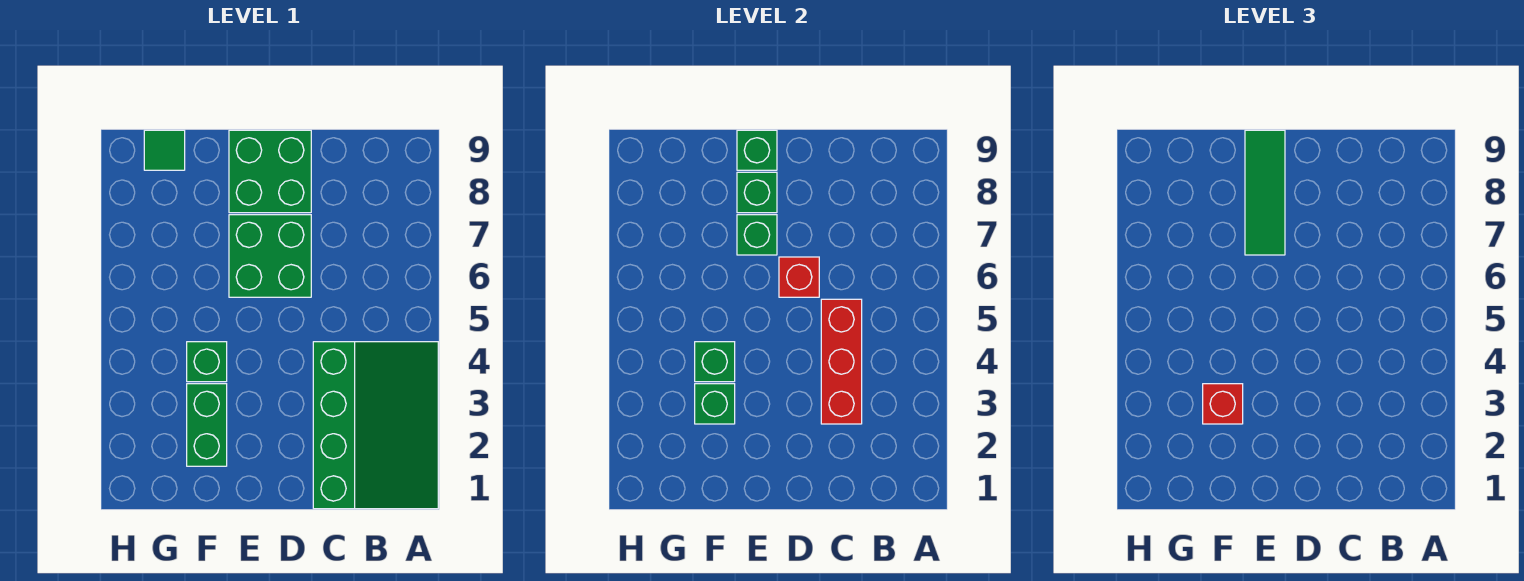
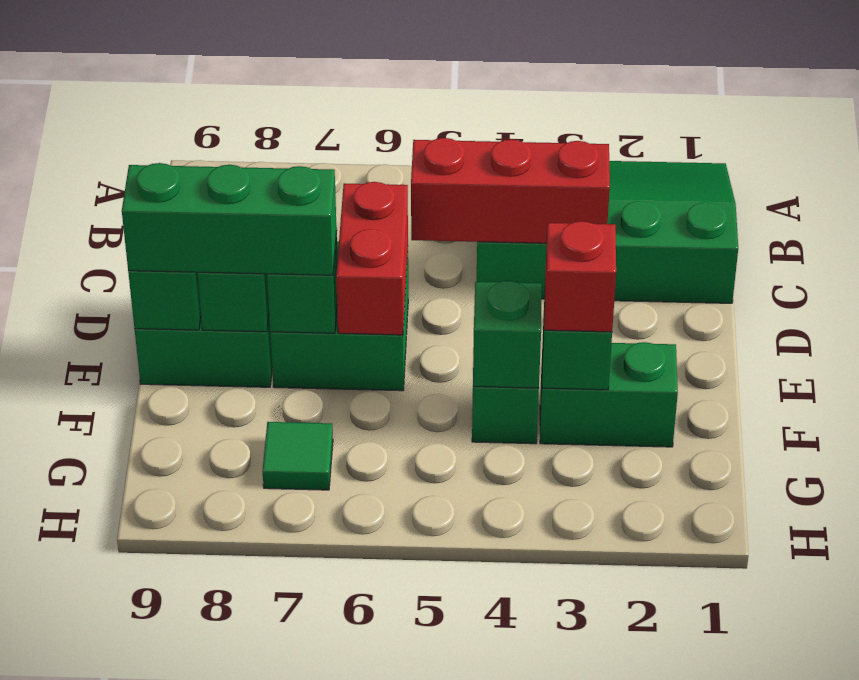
red 1x1 brick [779,257,819,297] -> red 1x2 brick [336,182,408,335]
green 1x3 tile [1245,130,1285,255] -> green 1x3 brick [122,163,337,275]
green 1x1 tile [144,130,185,170] -> green 1x1 tile moved to [263,422,333,490]

